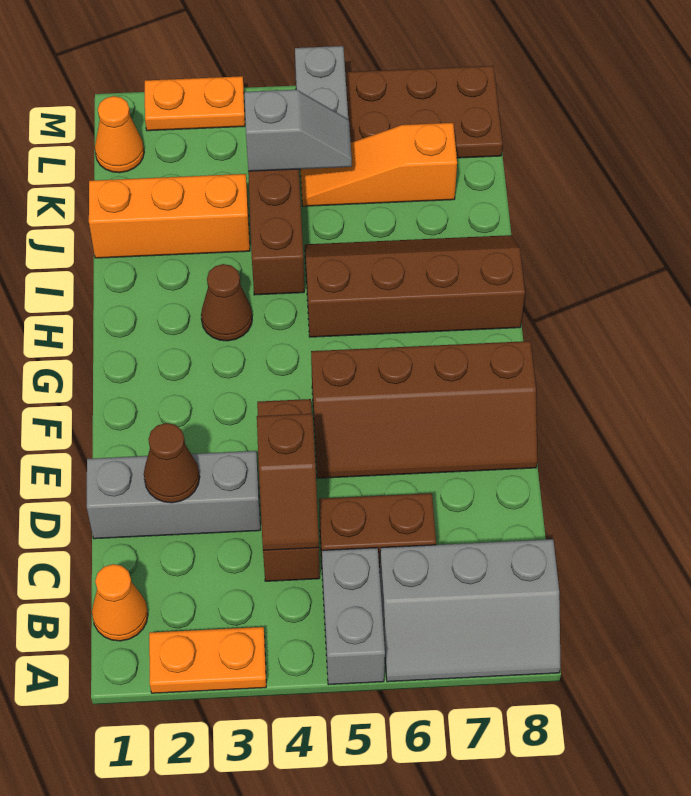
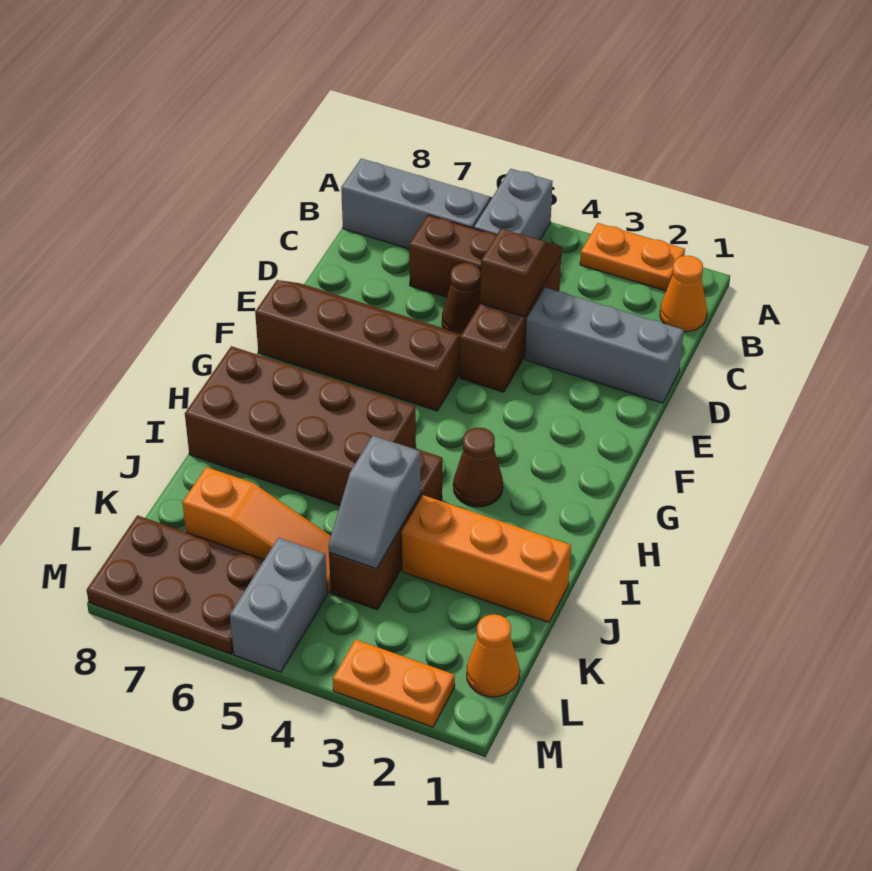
brown 1x1 cone [144,423,200,503] -> brown 1x1 cone moved to [442,263,481,334]
brown 2x4 slope [305,235,525,337] -> brown 2x4 brick [185,346,416,506]
grey 1x2 slope [244,90,352,171] -> grey 1x2 slope turned to [329,436,421,569]

